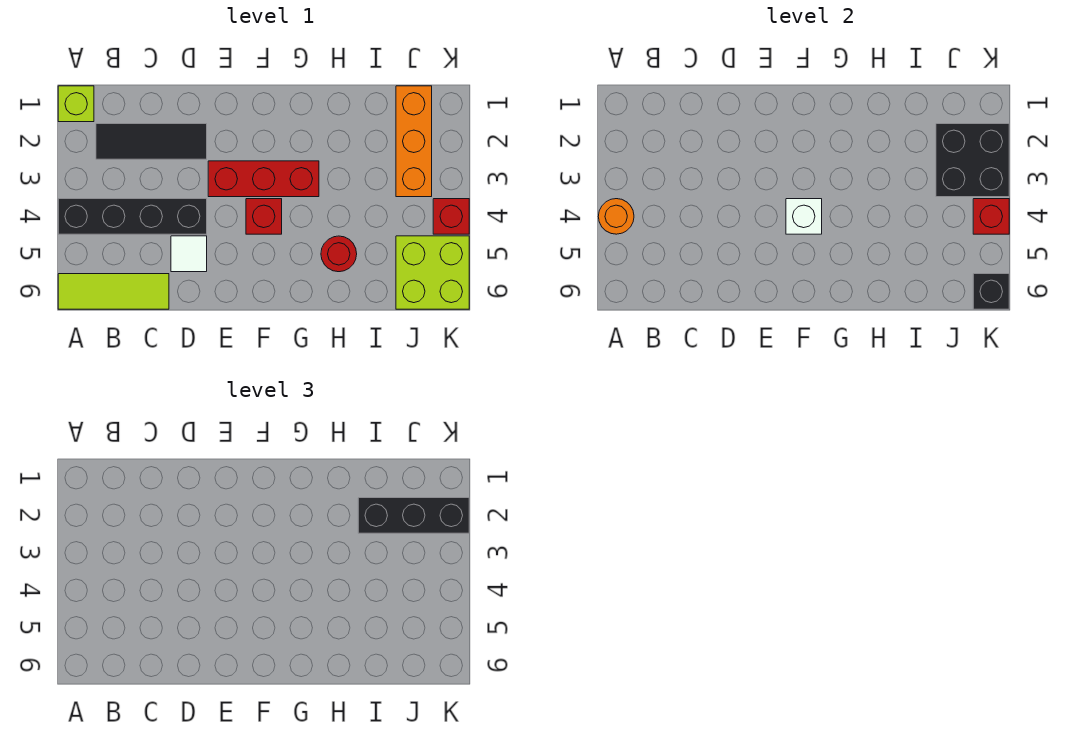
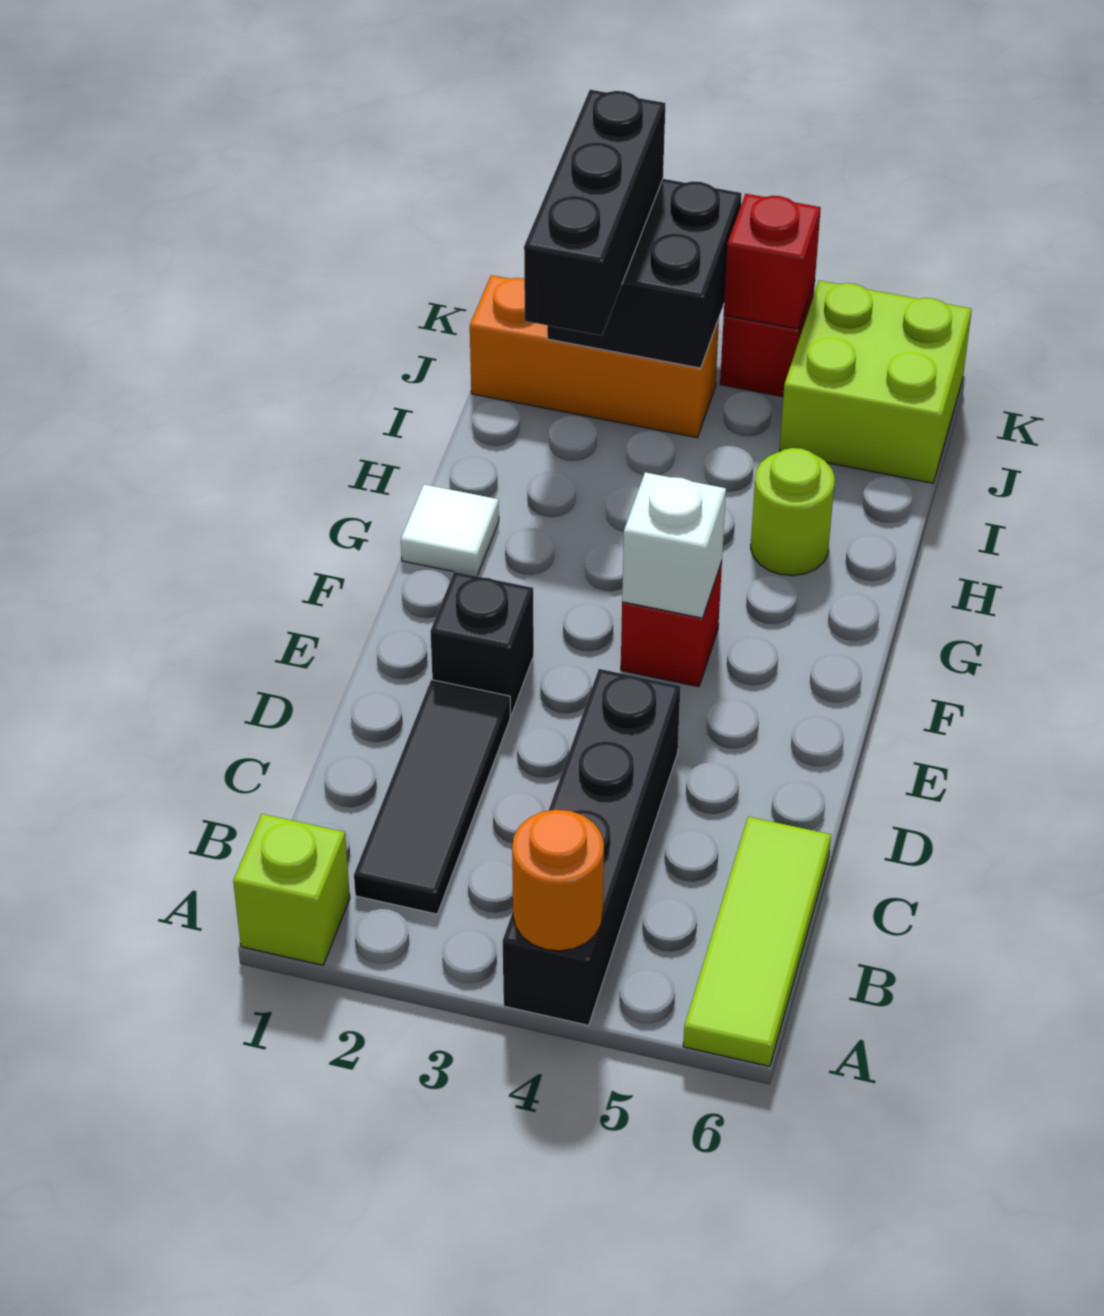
white 1x1 tile [171,236,207,272] -> white 1x1 tile moved to [401,484,499,576]
red 1x3 brick [208,161,319,197] -> none
red 1x1 round brick [321,236,357,272] -> lime 1x1 round brick [751,448,835,576]
black 1x1 brick [973,274,1009,309] -> black 1x1 brick moved to [430,572,534,715]

